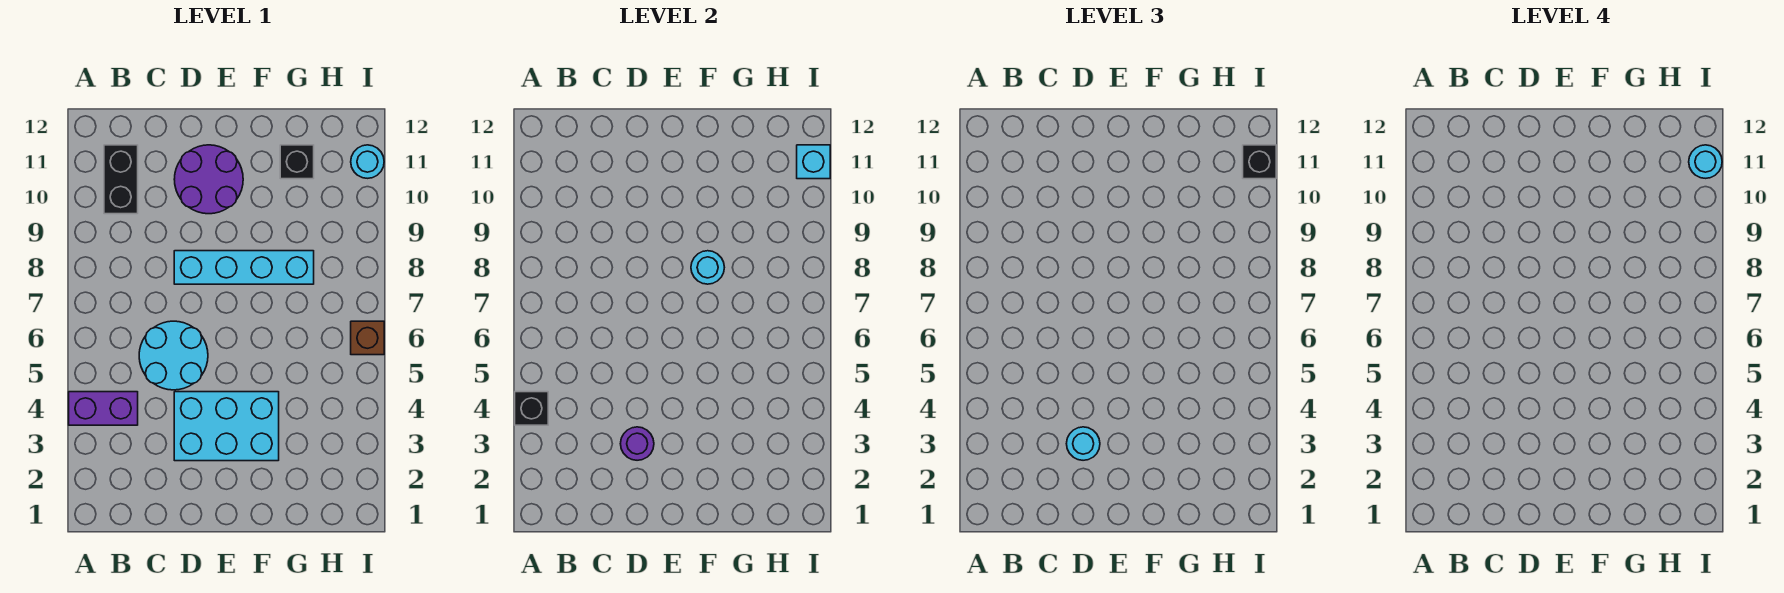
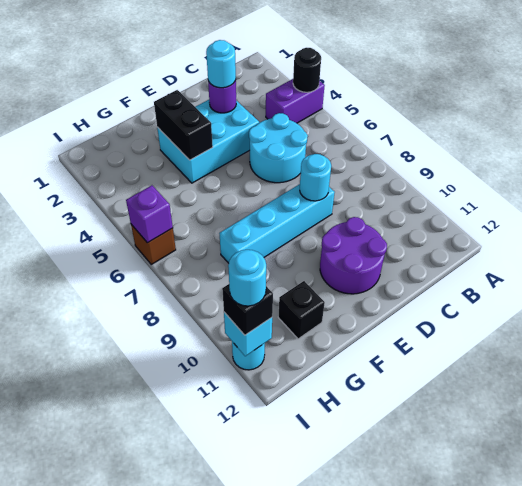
black 1x1 brick [515,392,548,425] -> black 1x1 round brick [293,48,321,92]
black 1x2 brick [104,145,138,214] -> black 1x2 brick moved to [154,90,213,160]
cyan 1x1 round brick [691,251,724,284] -> cyan 1x1 round brick moved to [300,154,331,201]
none -> purple 1x1 brick [126,186,173,243]

